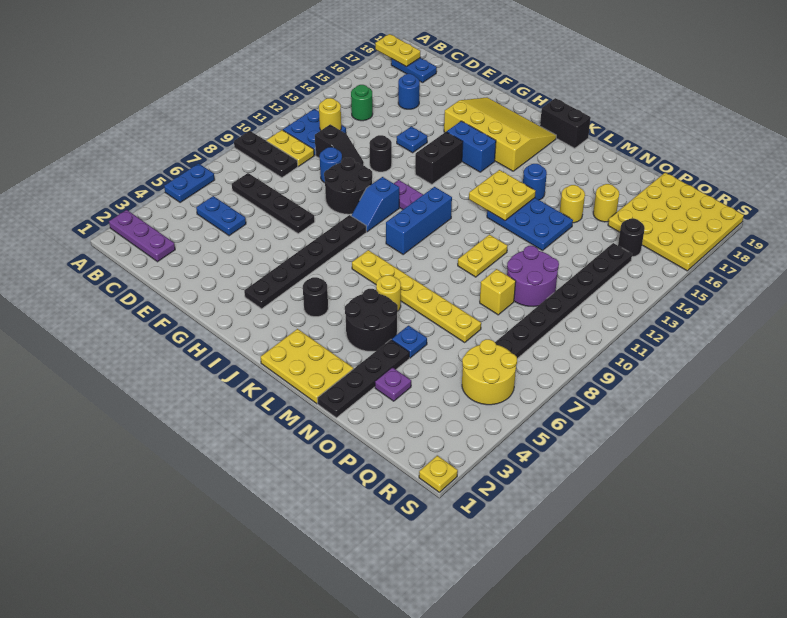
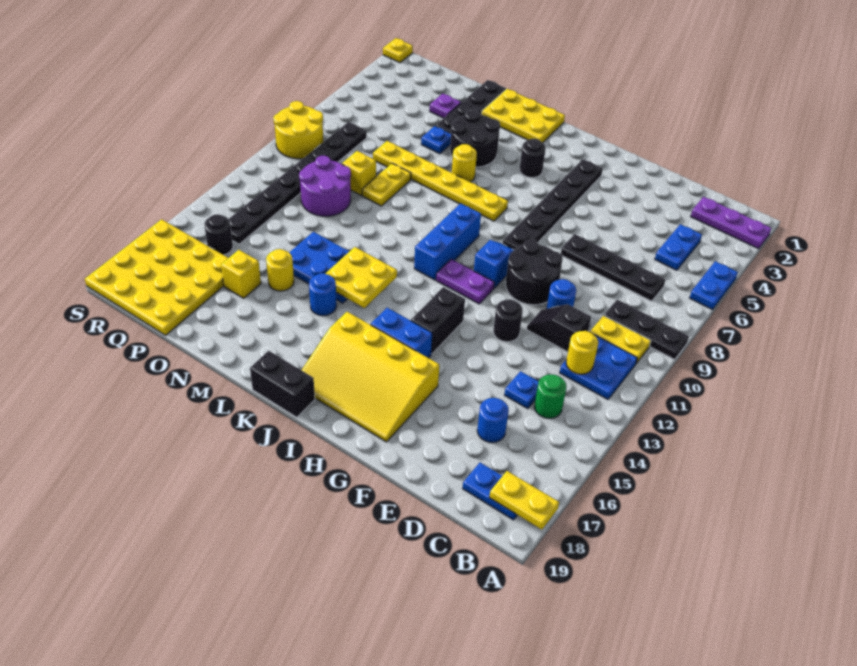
blue 1x2 plate [196,196,246,236] -> blue 1x2 plate turned to [655,224,702,270]
blue 1x1 plate [397,127,427,153] -> blue 1x1 plate moved to [505,371,539,409]
yellow 1x2 plate [458,235,508,277] -> yellow 1x2 plate moved to [362,163,411,206]
yellow 1x1 round brick [593,184,619,222] -> yellow 1x1 brick [221,250,261,298]
yellow 2x2 round brick [462,339,517,405] -> yellow 2x2 round brick moved to [273,101,323,159]

